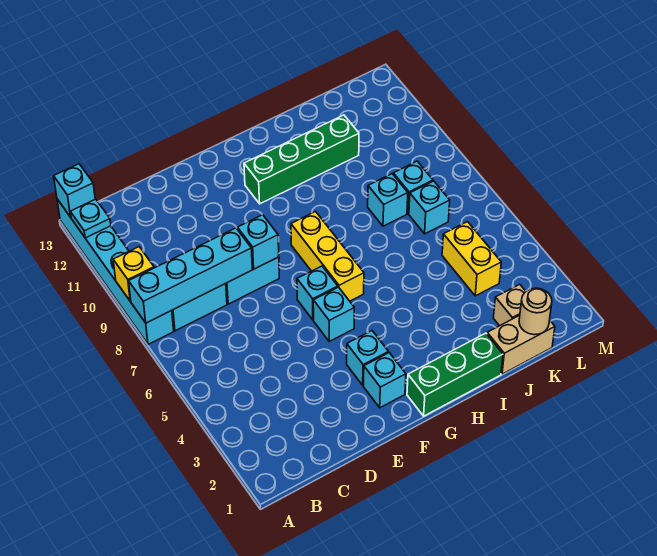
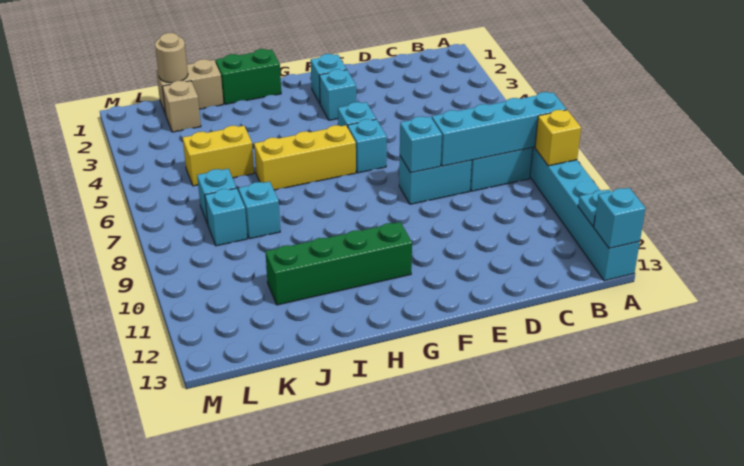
green 1x3 brick [407,333,503,416] -> green 1x2 brick [216,49,281,104]
yellow 1x3 brick [291,212,364,301] -> yellow 1x3 brick turned to [254,125,356,190]
yellow 1x2 brick [442,222,501,296] -> yellow 1x2 brick turned to [183,126,254,186]

